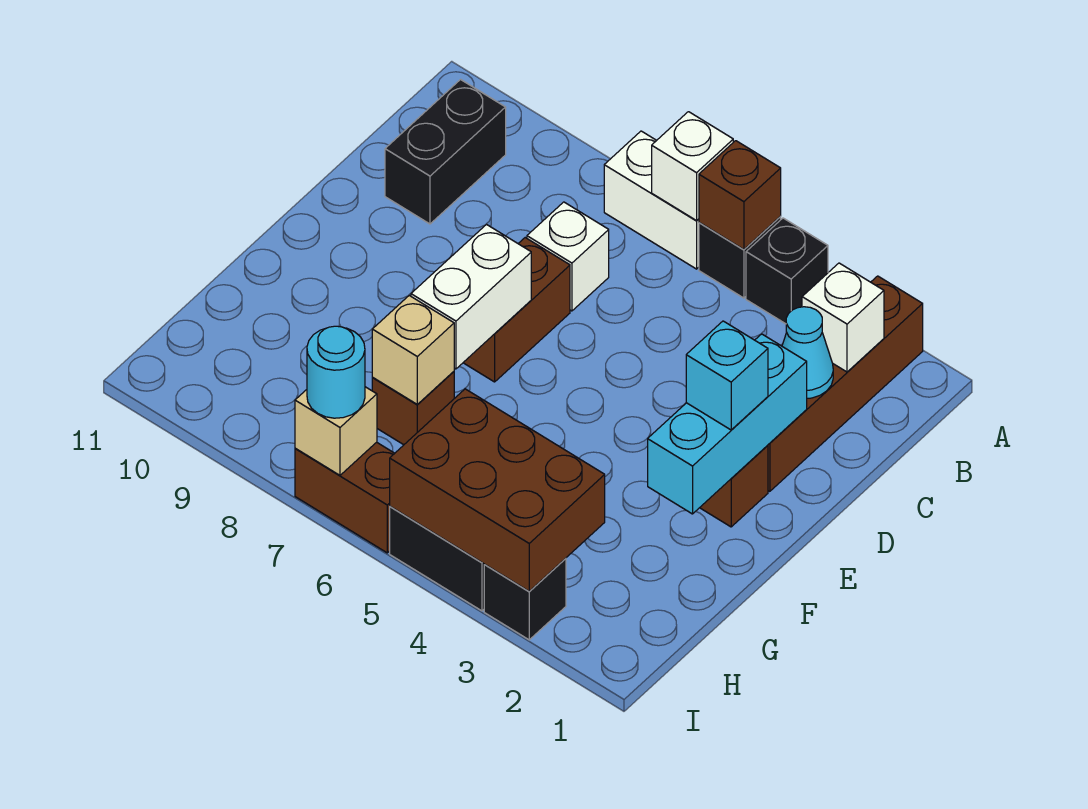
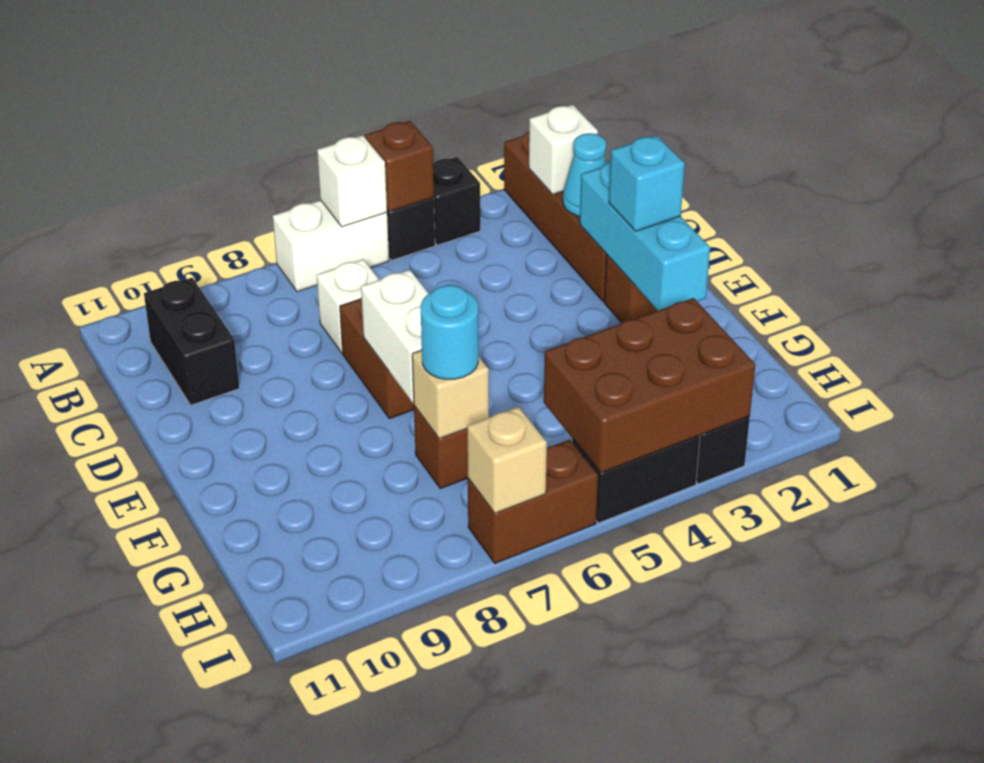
cyan 1x1 round brick [307,326,365,418] -> cyan 1x1 round brick moved to [421,285,478,379]

